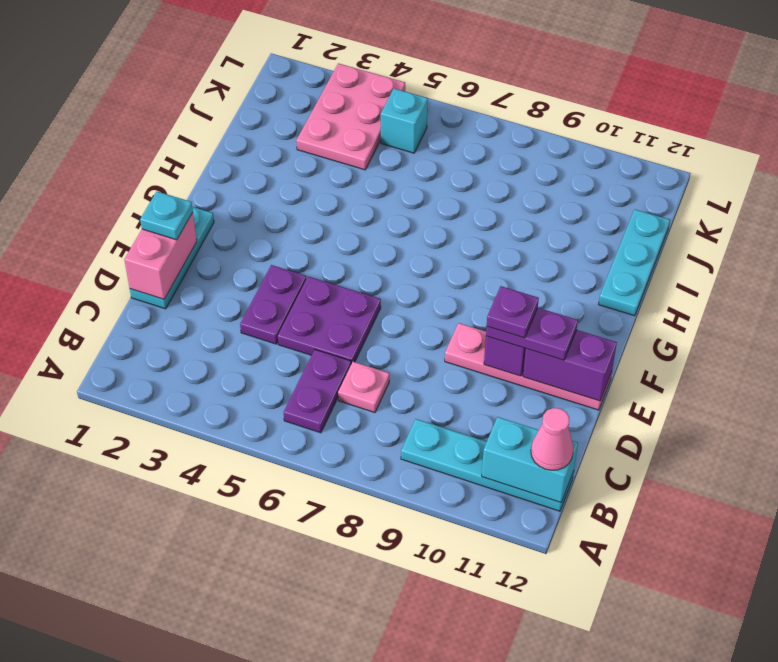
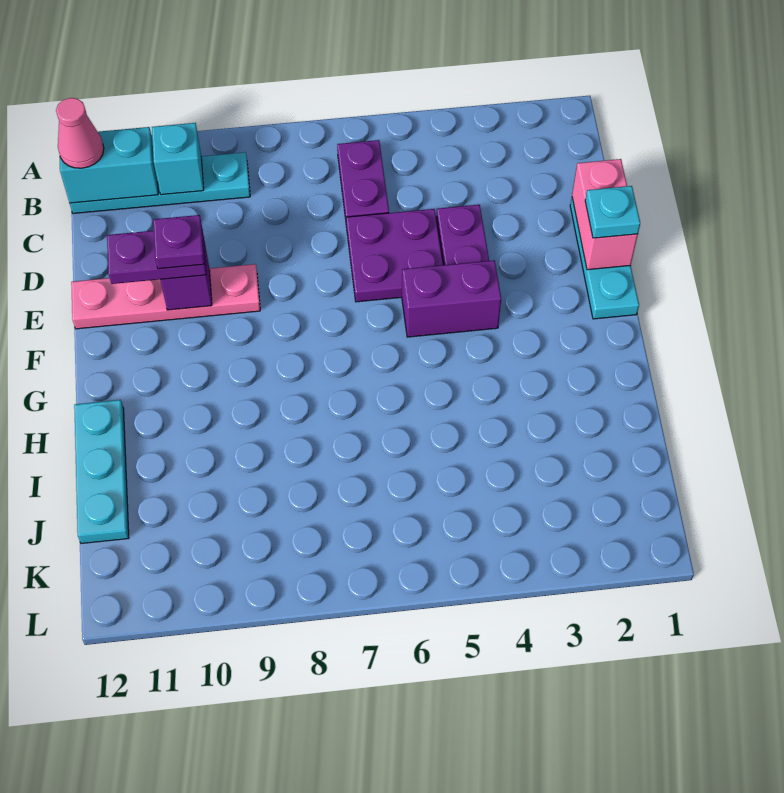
pink 1x1 plate [338,362,389,413] -> none
purple 1x2 brick [523,330,617,401] -> purple 1x2 brick moved to [402,260,501,337]
pink 2x3 plate [296,63,405,170] -> none
cyan 1x1 brick [381,89,428,153] -> cyan 1x1 brick moved to [152,123,204,195]

